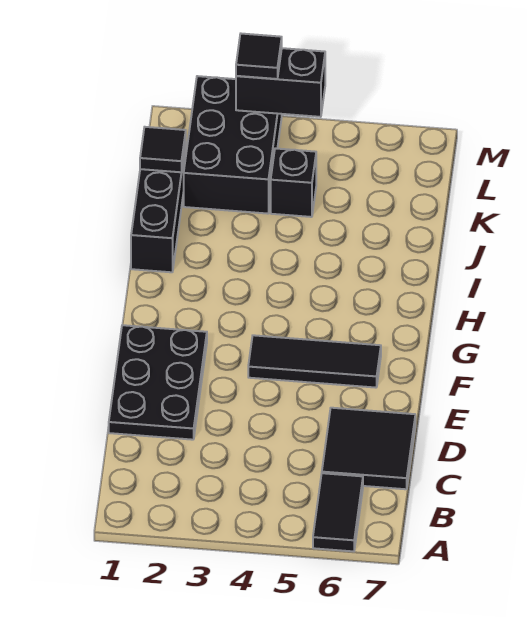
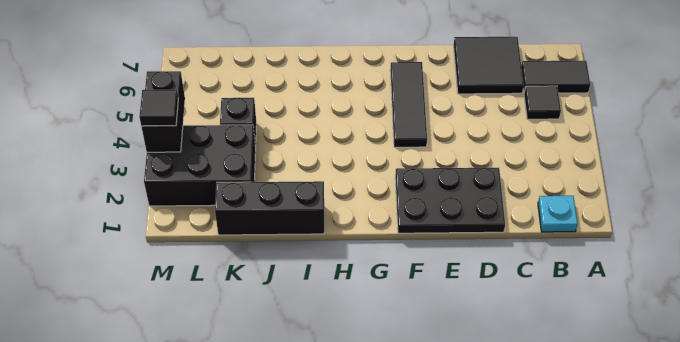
none -> cyan 1x1 plate [538,196,578,232]
black 1x1 tile [140,127,186,172] -> black 1x1 tile moved to [524,86,561,119]

